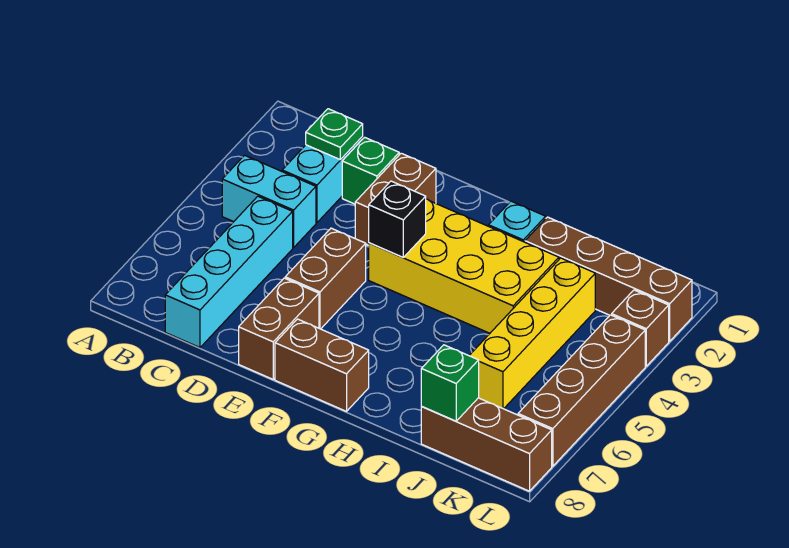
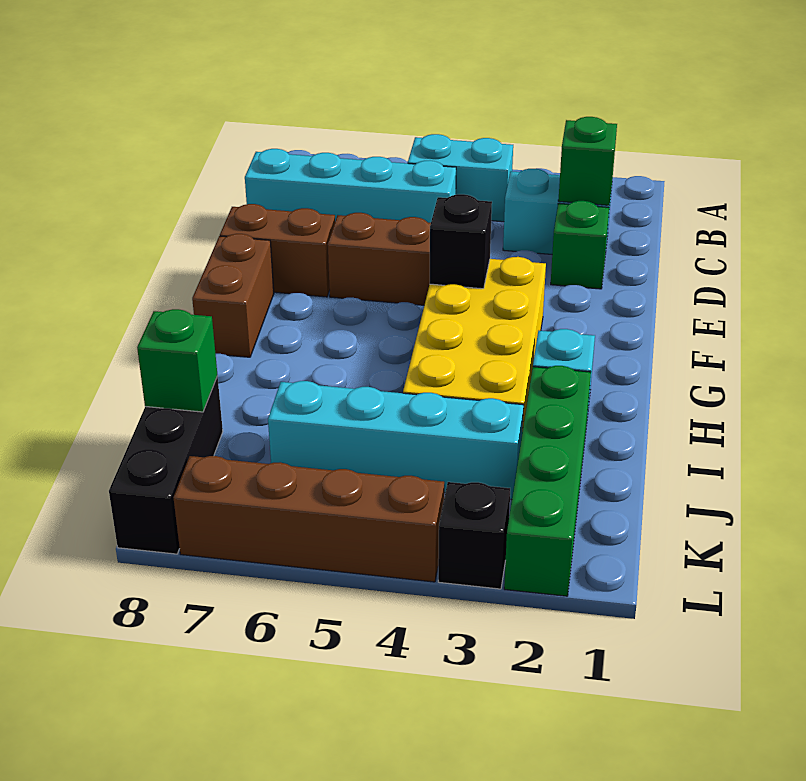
cyan 1x2 brick [222,155,316,248] -> cyan 1x2 brick turned to [408,134,513,222]
green 1x1 plate [306,109,363,160] -> green 1x1 brick [558,117,617,205]
brown 1x2 brick [355,153,436,245] -> none
brown 1x4 brick [525,217,692,341] -> green 1x4 brick [504,366,591,596]
yellow 1x4 brick [469,258,595,409] -> cyan 1x4 brick [268,381,524,500]
brown 1x3 brick [421,398,552,491] -> black 1x3 brick [109,376,223,554]
brown 1x1 brick [612,290,669,366] -> black 1x1 brick [438,482,510,589]

